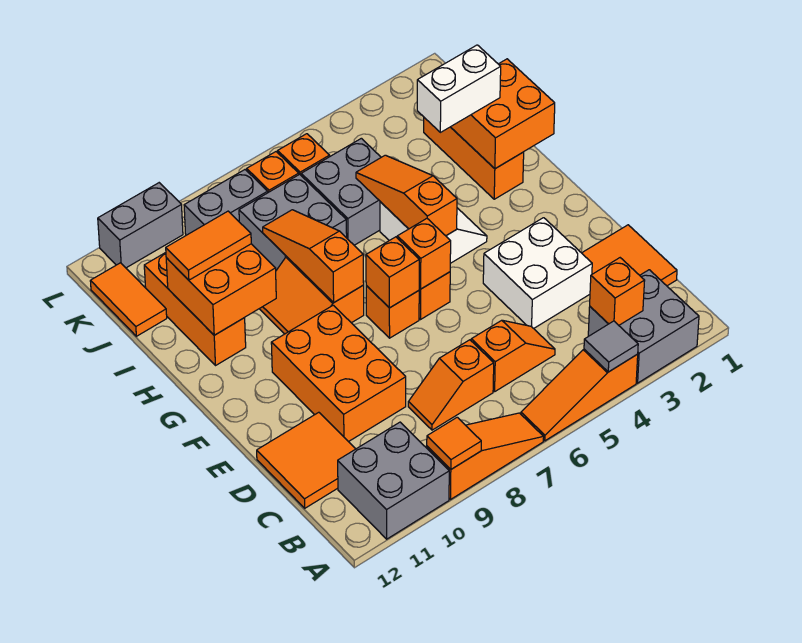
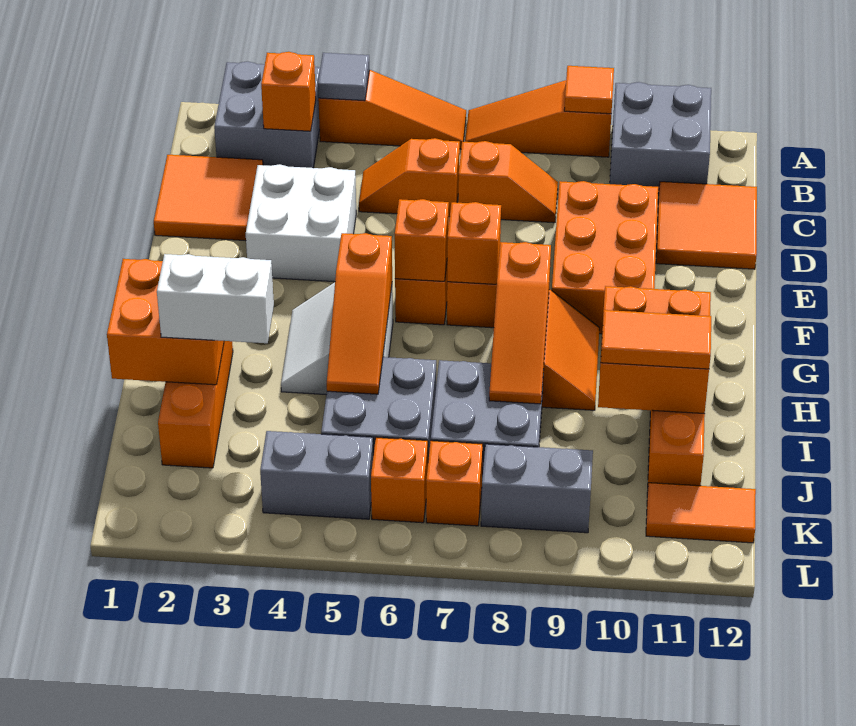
orange 1x2 tile [90,263,167,336] -> orange 1x2 tile turned to [646,483,756,543]
grey 1x2 brick [98,183,183,268] -> grey 1x2 brick moved to [260,431,373,519]

